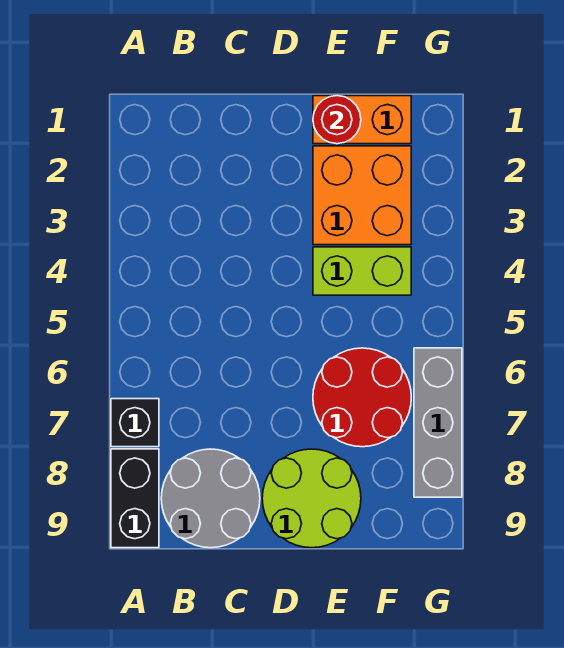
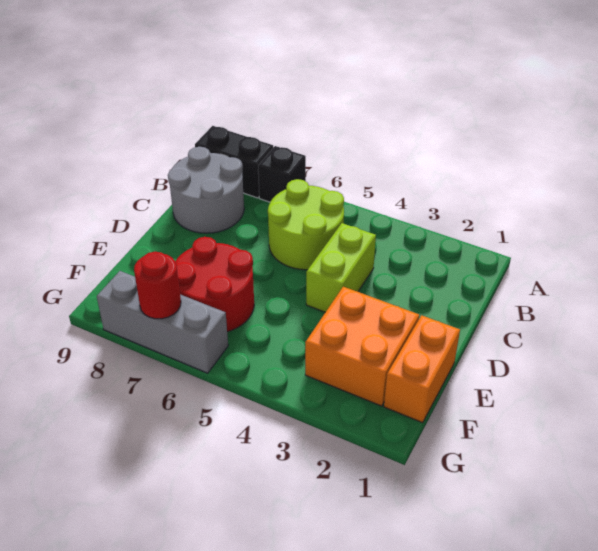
lime 2x2 round brick [262,449,361,548] -> lime 2x2 round brick moved to [268,179,344,270]
red 1x1 round brick [313,96,361,144] -> red 1x1 round brick moved to [134,252,181,319]
lime 1x2 brick [313,247,411,295] -> lime 1x2 brick moved to [306,223,376,312]

